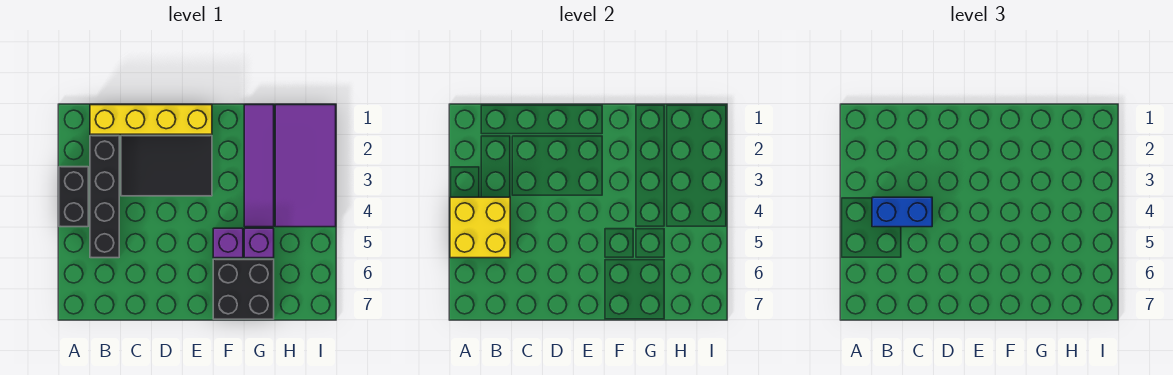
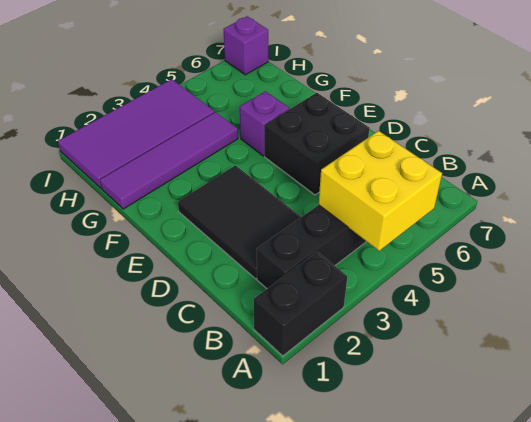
black 1x2 brick [59,167,88,227] -> black 1x2 brick moved to [254,252,347,356]
yellow 1x4 brick [90,105,212,134] -> none
blue 1x2 brick [872,197,932,227] -> none
black 2x2 brick [213,259,274,319] -> black 2x2 brick moved to [265,93,369,195]
purple 1x1 brick [244,228,274,258] -> purple 1x1 brick moved to [224,16,268,75]

